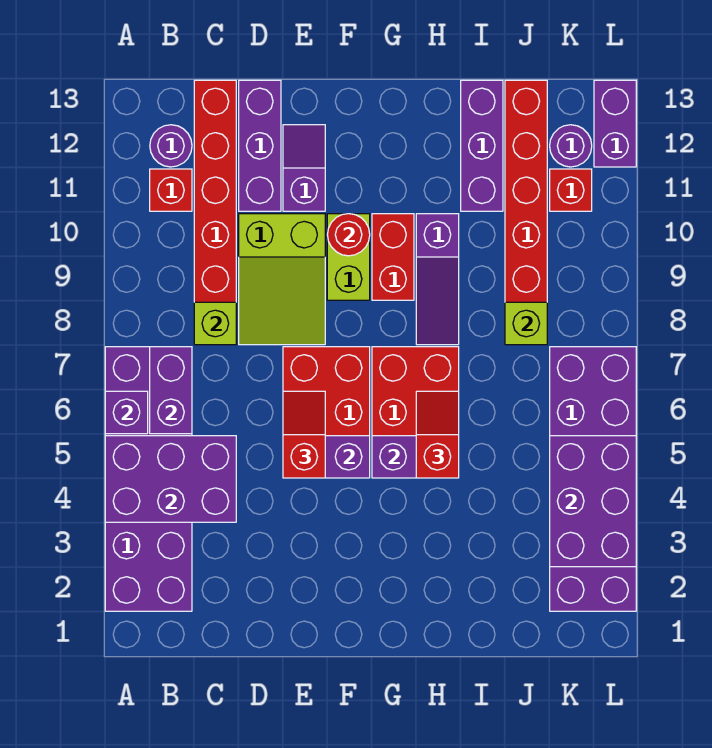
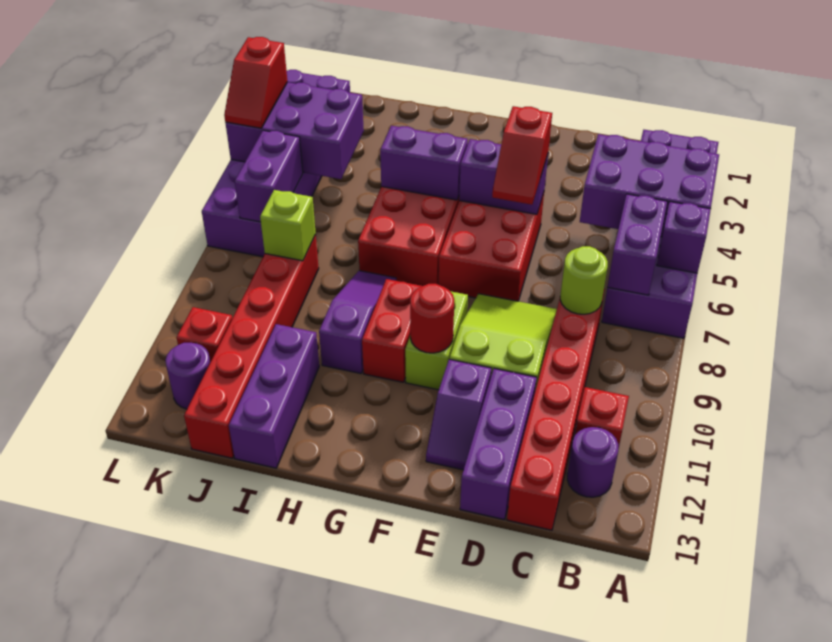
lime 1x1 brick [194,302,236,345] -> lime 1x1 round brick [560,246,608,314]
red 1x2 slope [416,391,459,478] -> red 1x2 slope moved to [224,37,287,128]
purple 2x3 brick [550,436,636,567] -> purple 2x3 brick turned to [226,82,364,179]
purple 1x2 brick [594,80,636,167] -> purple 1x2 brick moved to [235,130,303,222]

